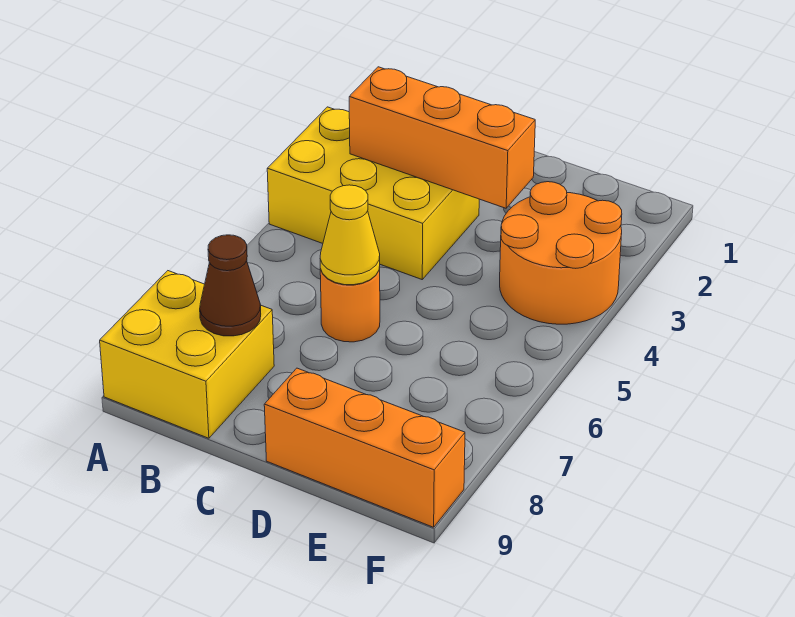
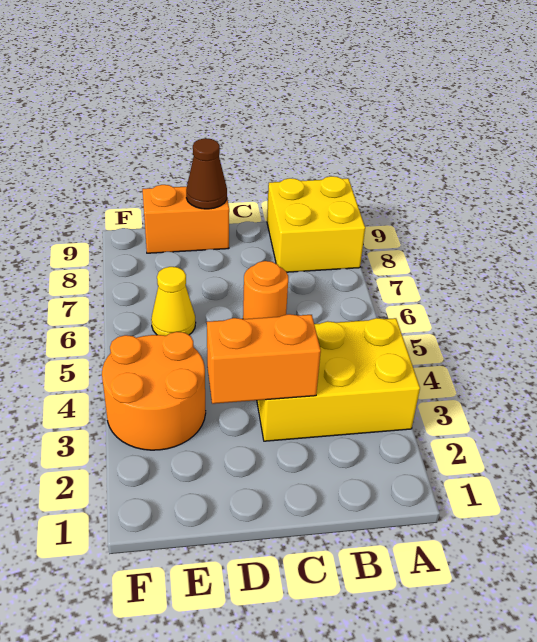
orange 1x3 brick [349,67,535,208] -> orange 1x2 brick [207,314,321,404]
brown 1x1 cone [200,235,261,336] -> brown 1x1 cone moved to [186,138,227,209]
yellow 1x1 cone [320,185,380,285] -> yellow 1x1 cone moved to [151,267,196,336]
orange 1x3 brick [264,368,465,527] -> orange 1x2 brick [143,185,229,253]

